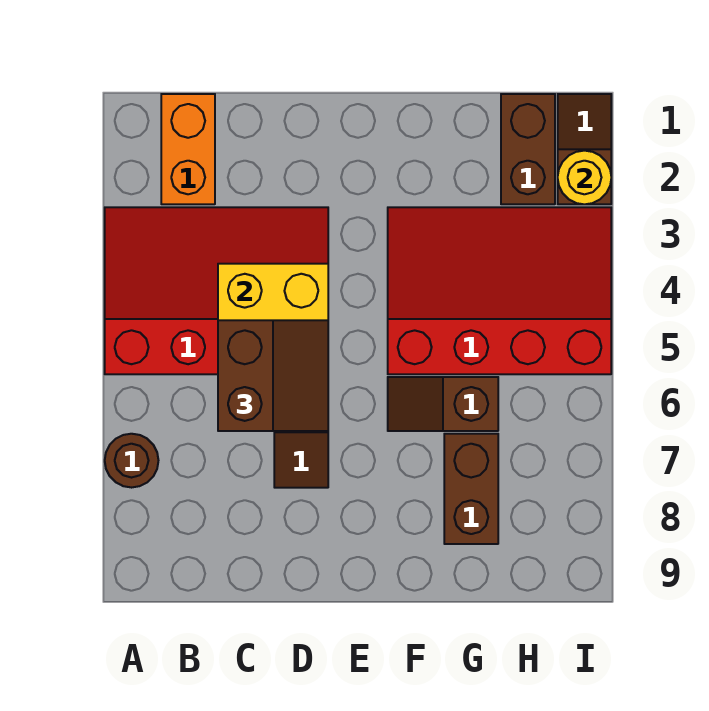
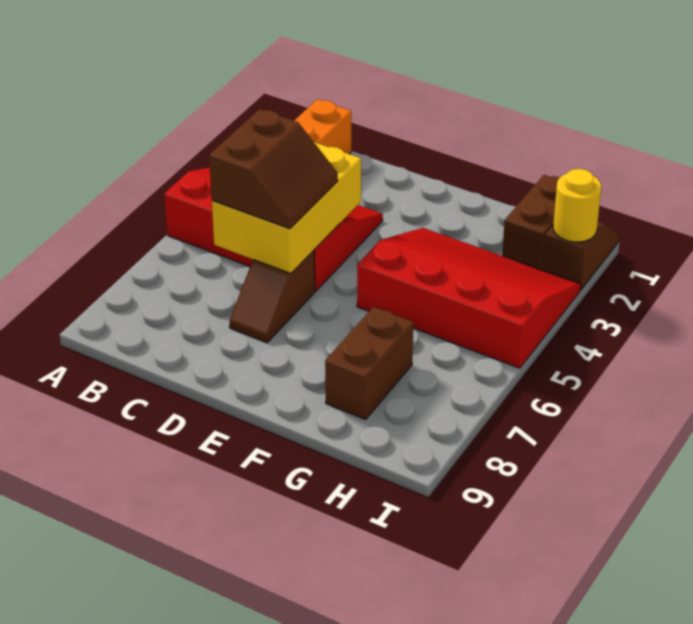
brown 1x1 round brick [105,434,158,488] -> none
brown 1x2 slope [388,377,498,431] -> none

